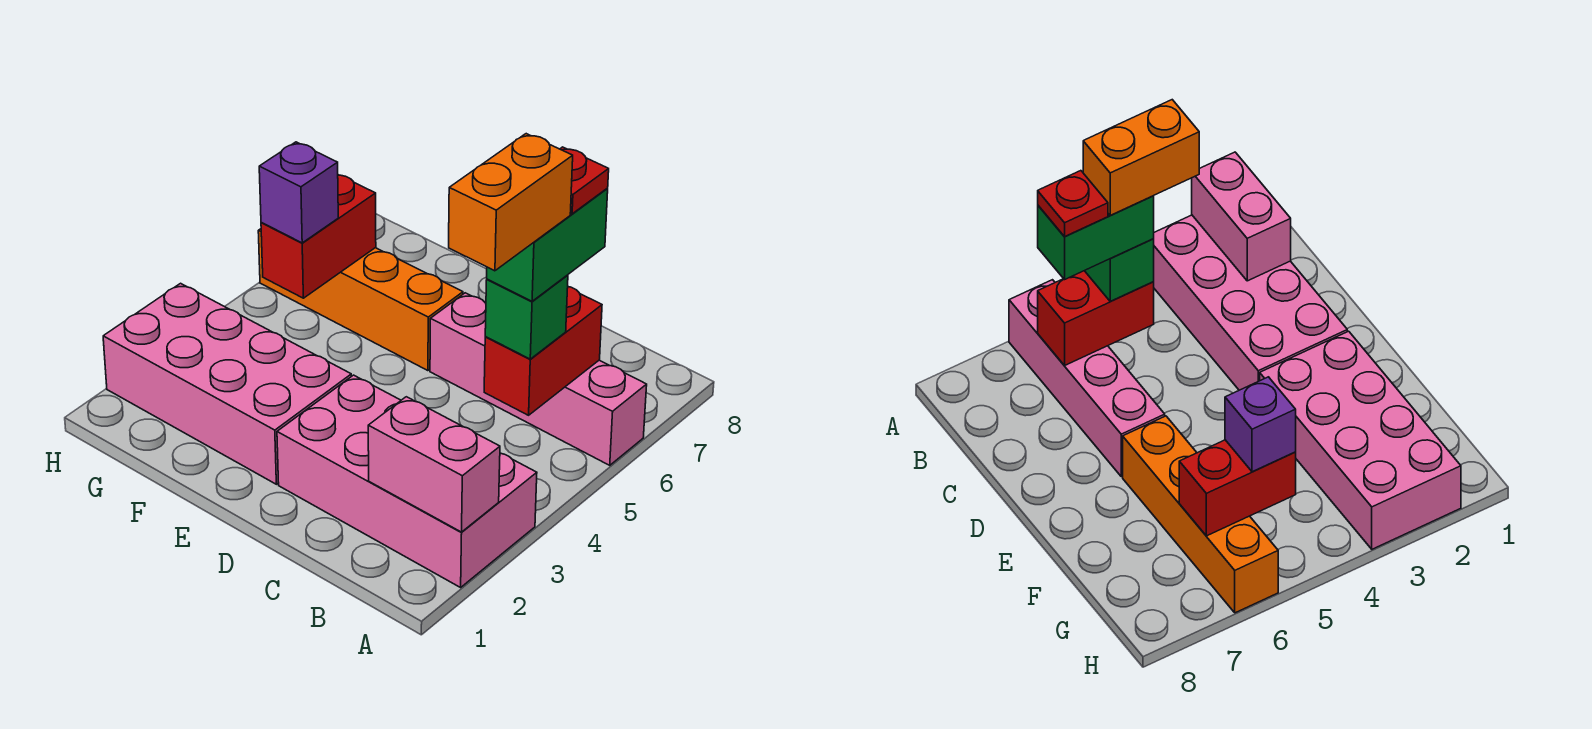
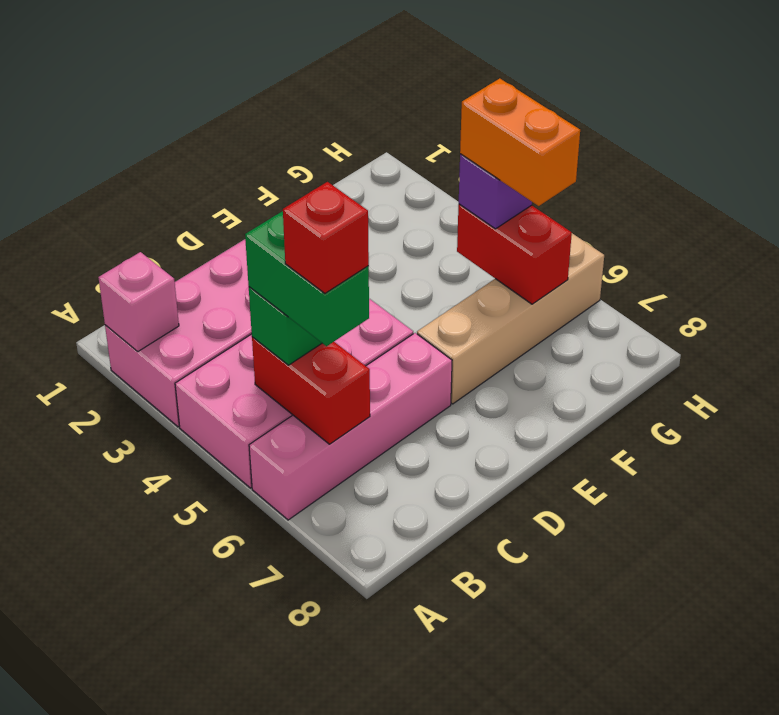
pink 1x2 brick [368,397,500,532] -> pink 1x1 brick [98,252,179,352]
orange 1x2 brick [449,134,573,271] -> orange 1x2 brick moved to [460,78,580,206]
red 1x1 plate [560,147,609,214] -> red 1x1 brick [283,182,369,293]
pink 2x4 brick [103,283,351,484] -> pink 2x4 brick moved to [175,299,413,488]
orange 1x4 brick [258,229,463,371] -> tan 1x4 brick [417,233,604,404]

